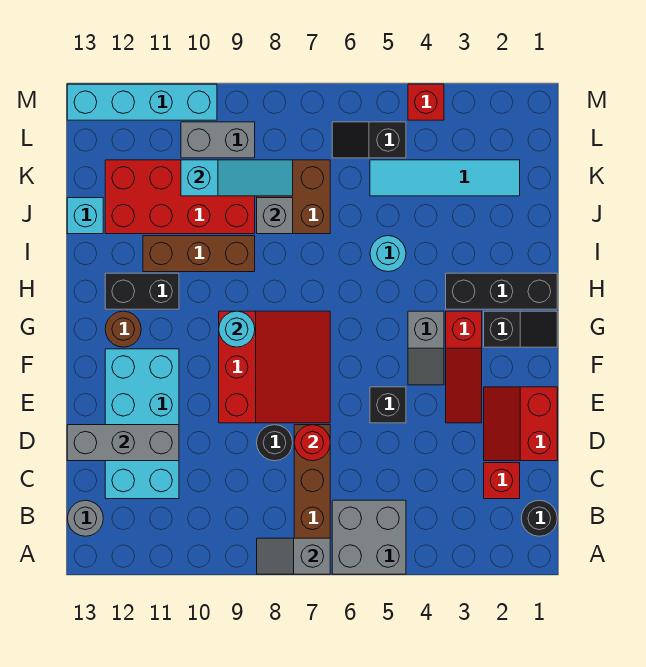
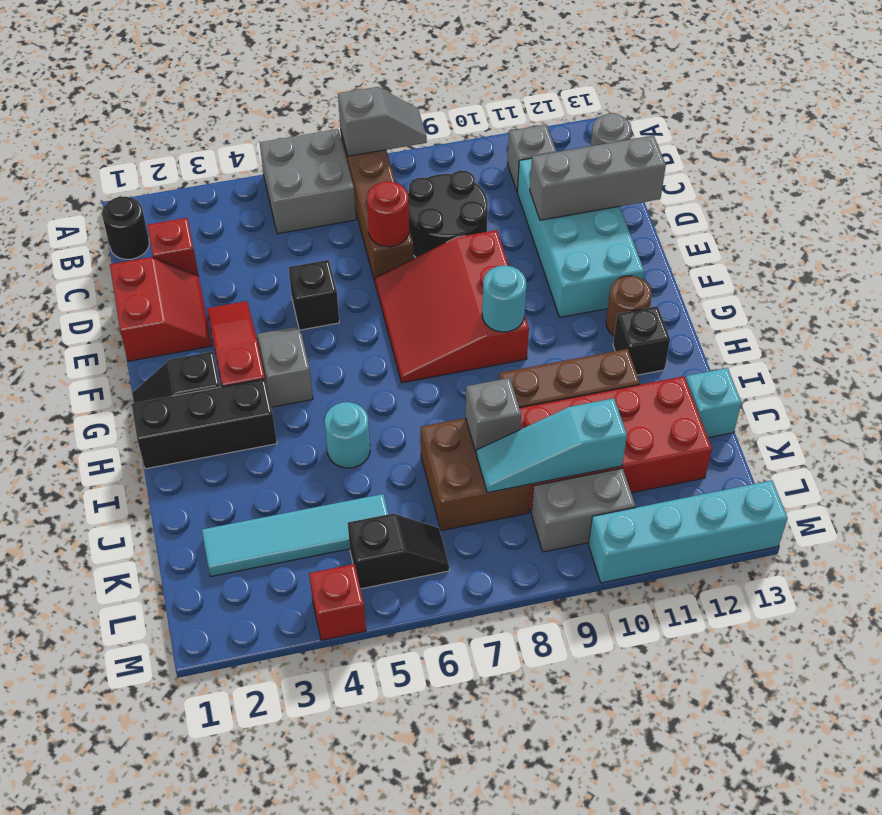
none -> grey 1x1 brick [507,124,557,192]
black 1x1 round brick [257,425,293,461] -> black 2x2 round brick [408,170,488,257]
black 1x2 brick [105,273,179,309] -> black 1x1 brick [613,306,670,375]

